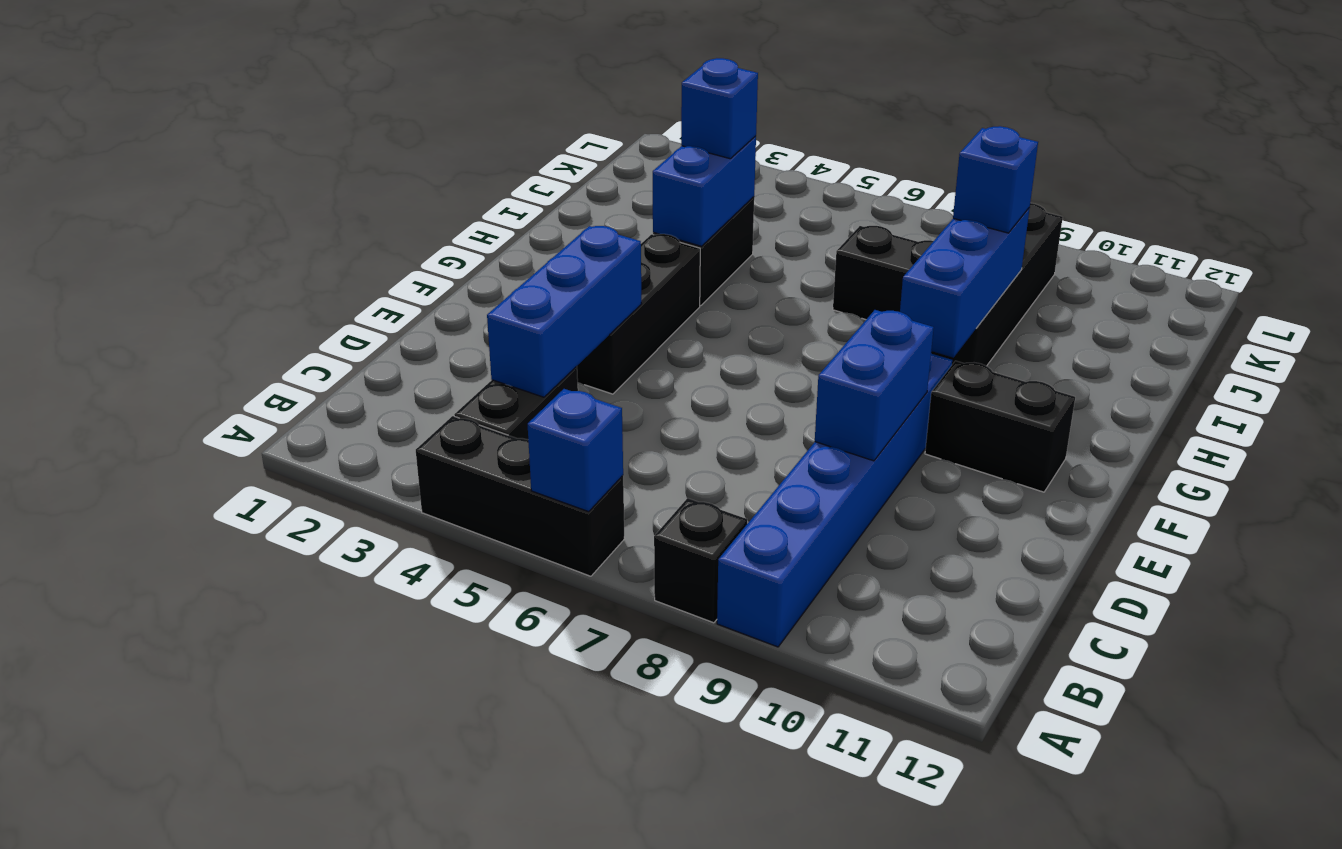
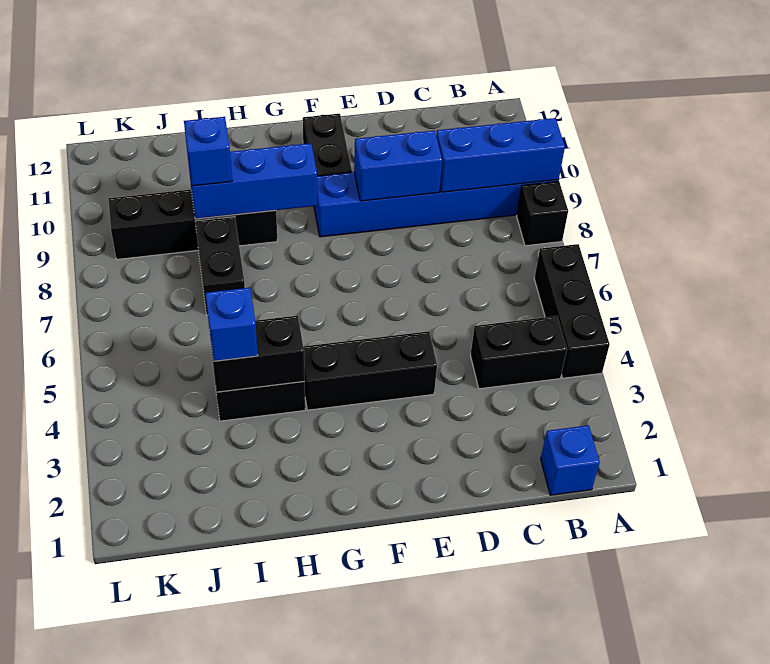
blue 1x1 brick [528,389,623,512] -> blue 1x1 brick moved to [541,425,600,495]
blue 1x3 brick [487,226,641,397] -> blue 1x3 brick moved to [436,118,565,192]
blue 1x2 brick [653,136,756,246] -> black 1x2 brick [210,316,305,392]

